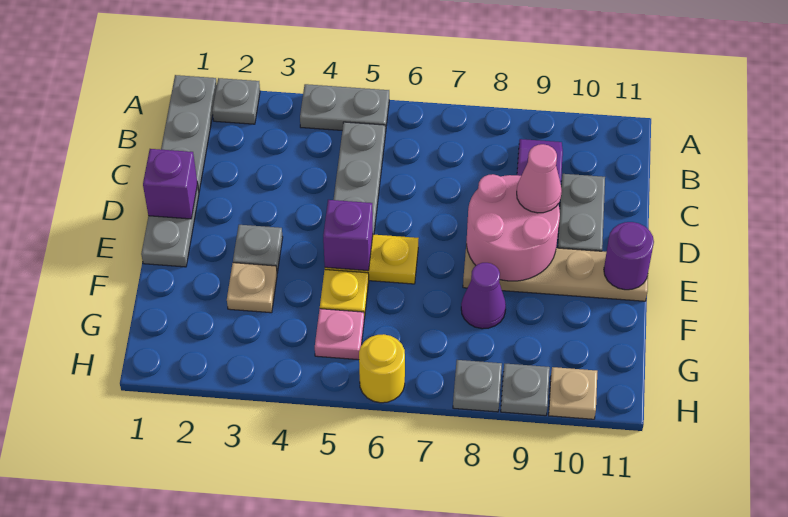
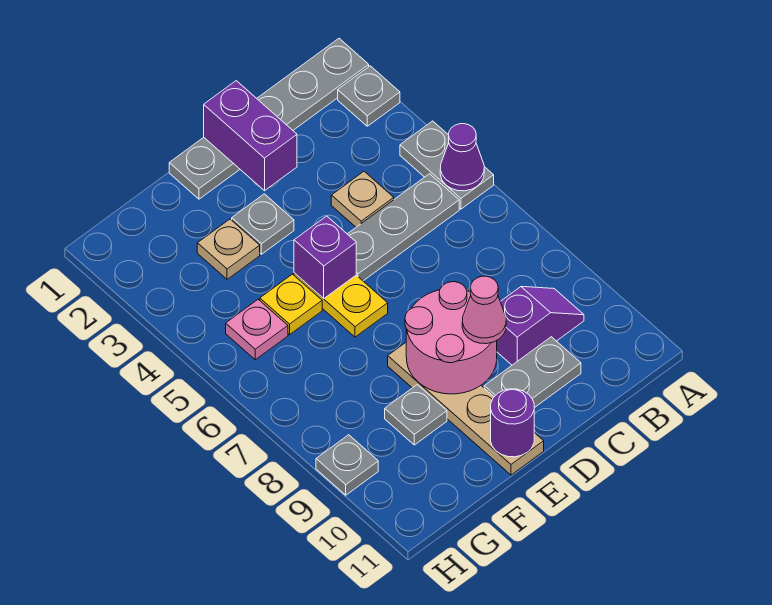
purple 1x1 brick [143,149,197,219] -> purple 1x2 brick [204,81,297,191]
purple 1x1 cone [461,263,506,329] -> purple 1x1 cone moved to [440,124,484,191]
yellow 1x1 round brick [359,334,405,403] -> none
grey 1x1 plate [453,360,502,412] -> grey 1x1 plate moved to [385,385,447,445]
tan 1x1 plate [549,367,597,419] -> tan 1x1 plate moved to [331,171,394,227]

